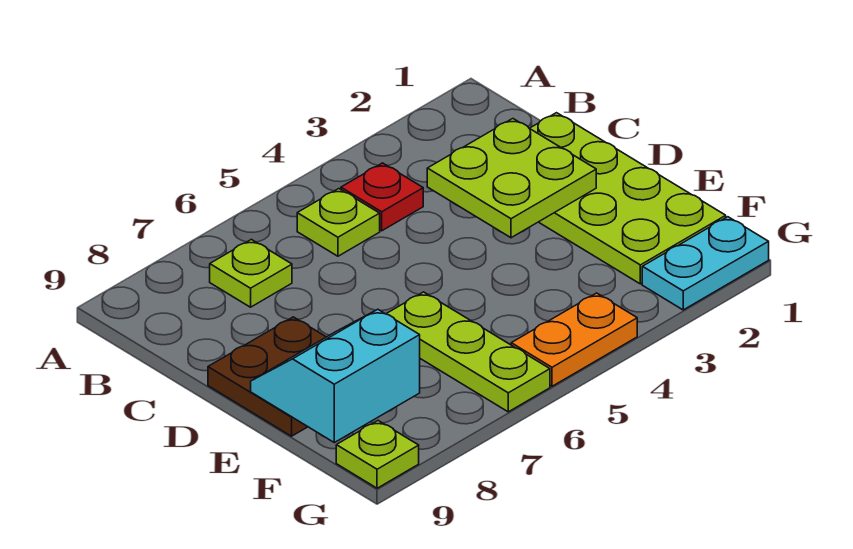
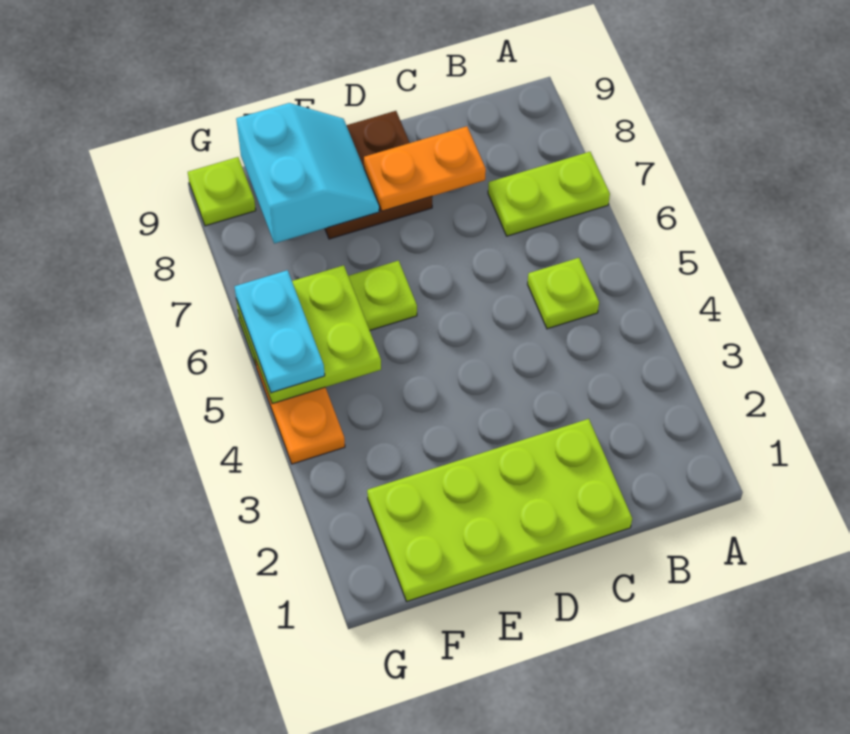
red 1x1 plate [341,163,423,231] -> none
lime 1x1 plate [210,239,292,307] -> lime 1x2 plate [488,152,610,236]
lime 2x2 plate [427,119,596,238] -> lime 2x2 plate moved to [236,265,381,404]
none -> orange 1x2 plate [364,126,486,211]
cyan 1x2 plate [642,217,769,310] -> cyan 1x2 plate moved to [234,270,325,393]

